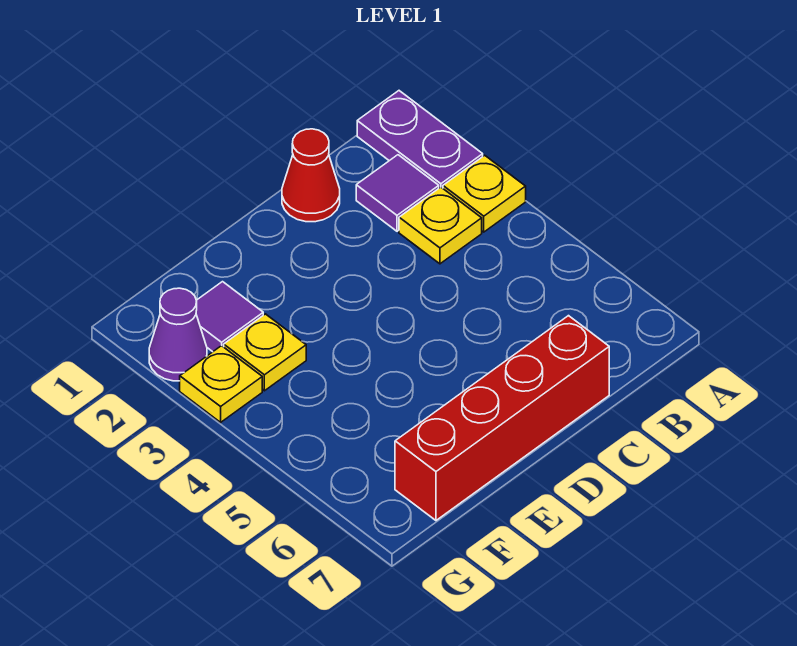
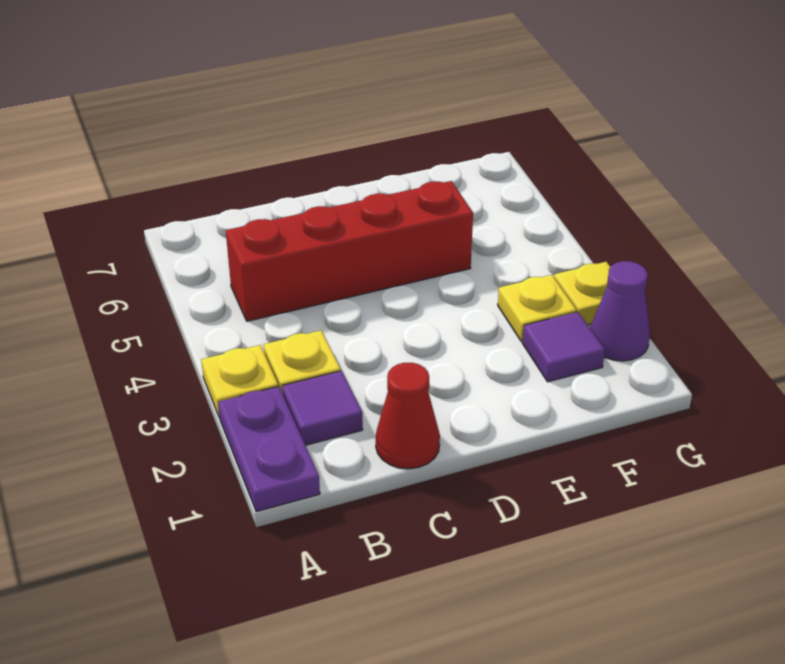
red 1x4 brick [395,316,609,520] -> red 1x4 brick moved to [226,181,473,321]

